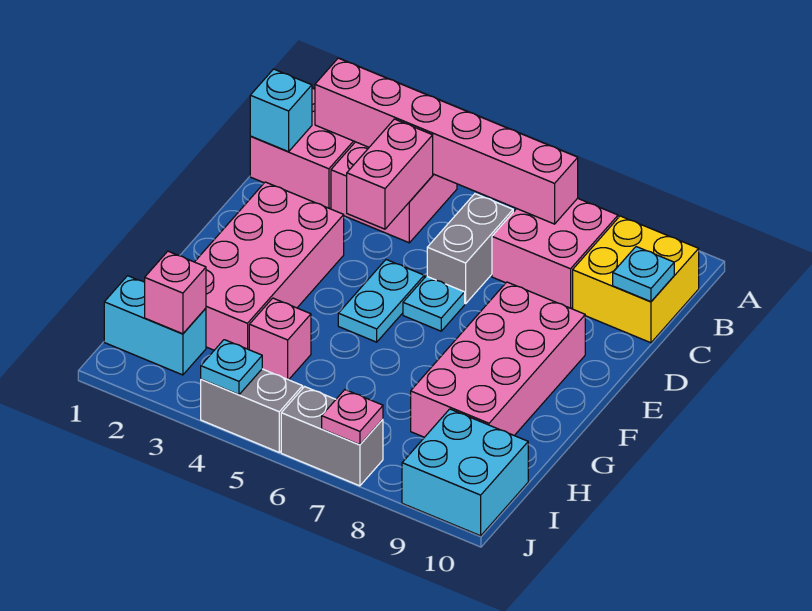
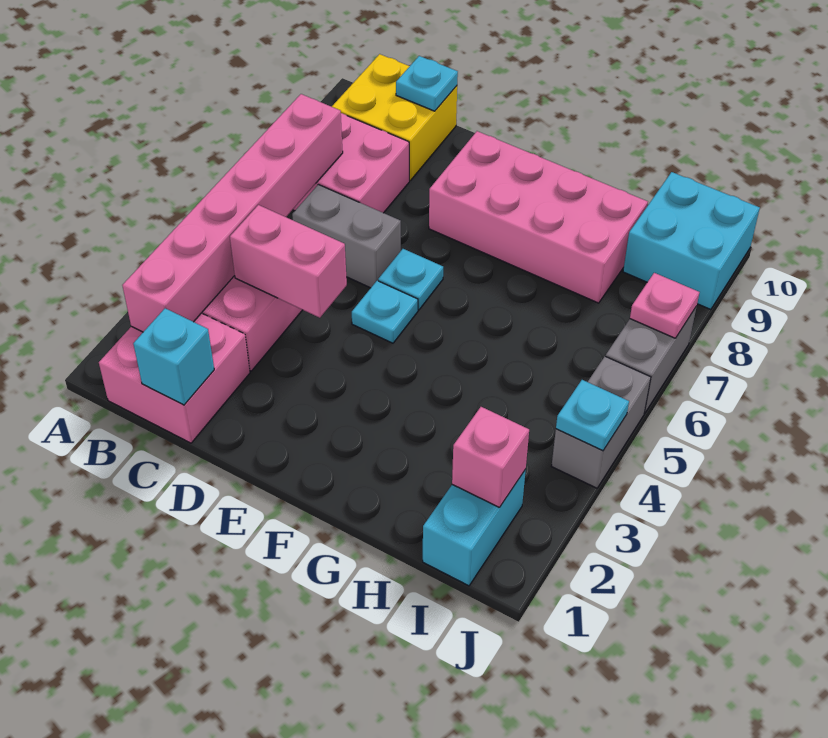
pink 2x4 brick [195,182,344,350] -> none
cyan 1x2 plate [338,260,424,342] -> cyan 1x1 plate [352,281,418,343]
pink 1x1 brick [249,298,311,380] -> none

